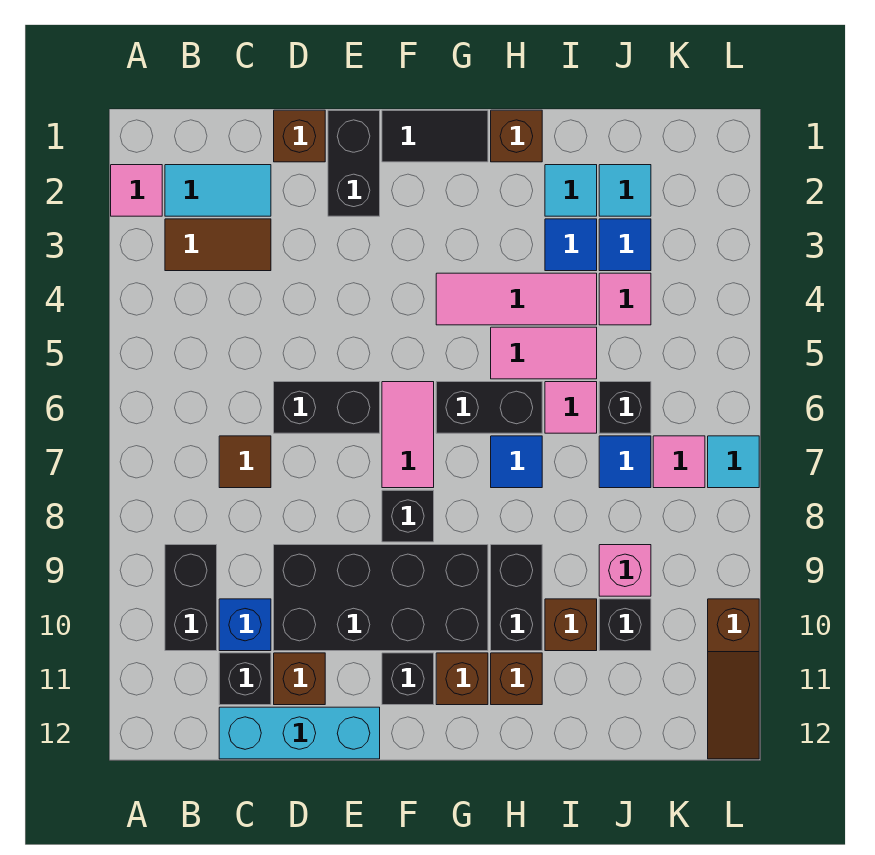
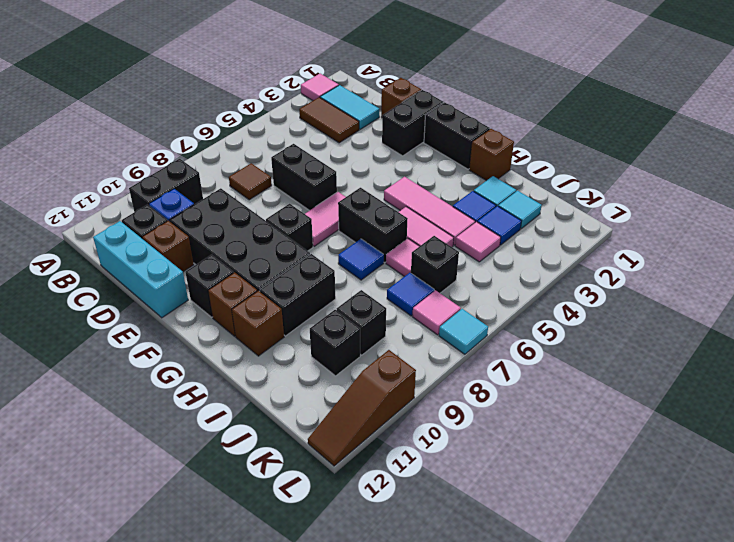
black 1x2 tile [382,110,488,162] -> black 1x2 brick [424,102,490,169]
brown 1x1 brick [545,599,597,651] -> none
pink 1x1 brick [599,545,651,596] -> black 1x1 brick [337,290,386,355]

